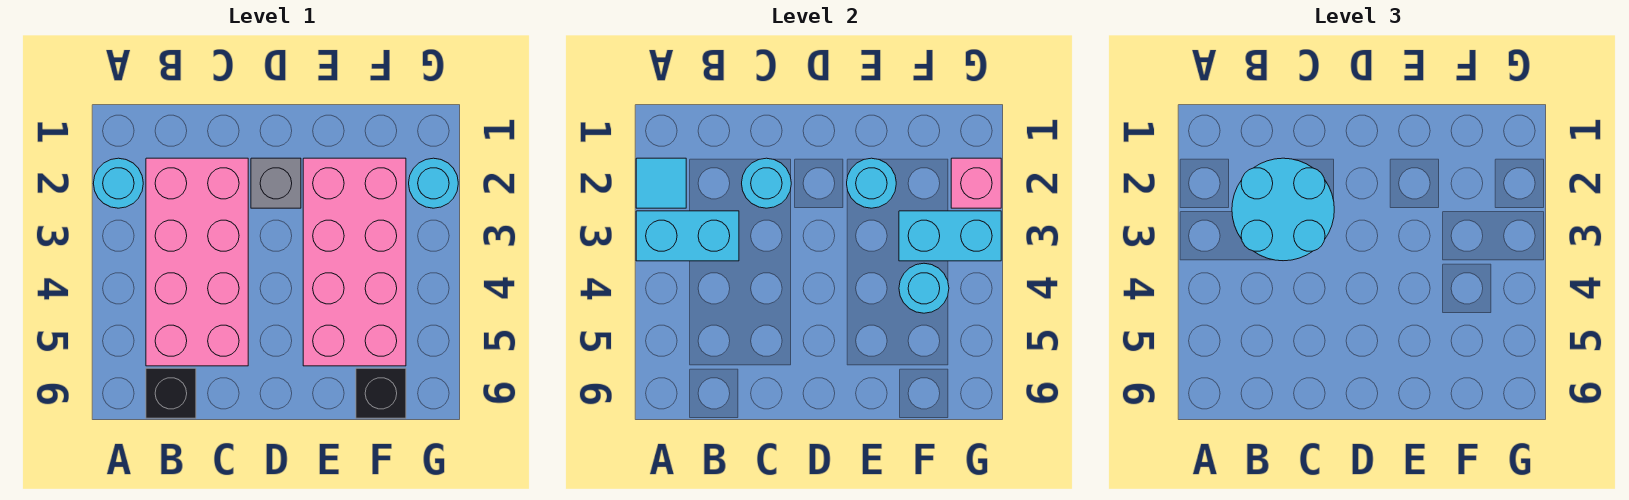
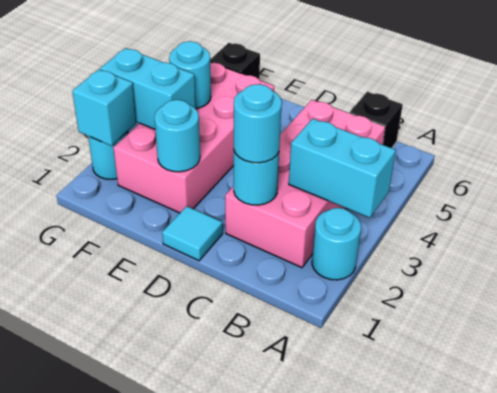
cyan 1x1 tile [636,158,686,208] -> cyan 1x1 tile moved to [162,206,223,261]
cyan 2x2 round brick [1232,158,1334,261] -> cyan 1x1 round brick [234,84,282,163]
grey 1x1 brick [251,158,301,208] -> none
pink 1x1 brick [951,158,1001,208] -> cyan 1x1 brick [72,69,136,146]

